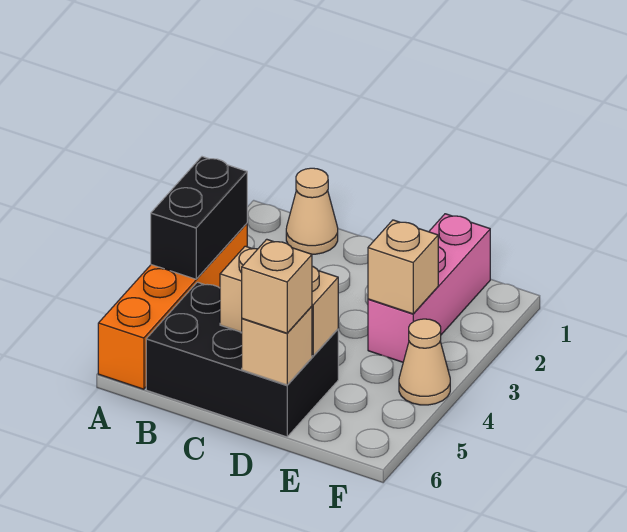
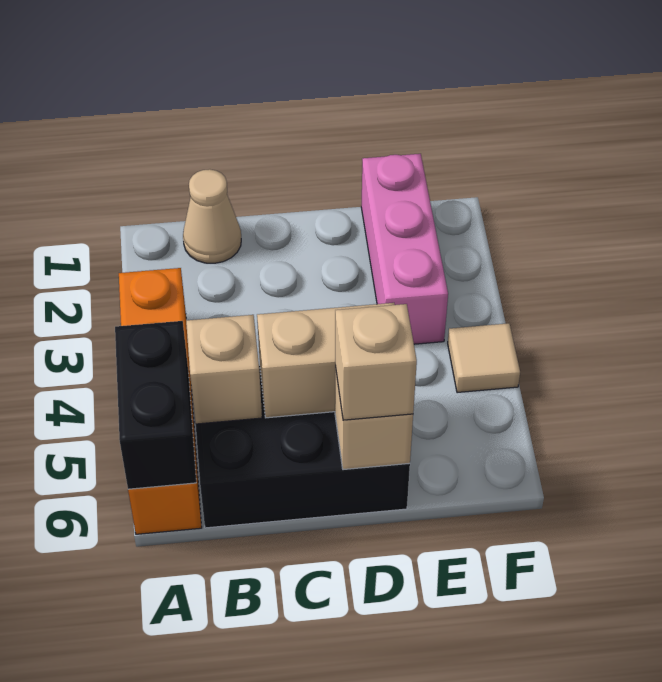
black 1x2 brick [151,157,247,279] -> black 1x2 brick moved to [115,321,196,489]
tan 1x1 brick [368,220,438,314] -> tan 1x1 brick moved to [186,315,262,424]
tan 1x1 cone [399,319,450,405] -> tan 1x1 tile [448,323,520,393]

